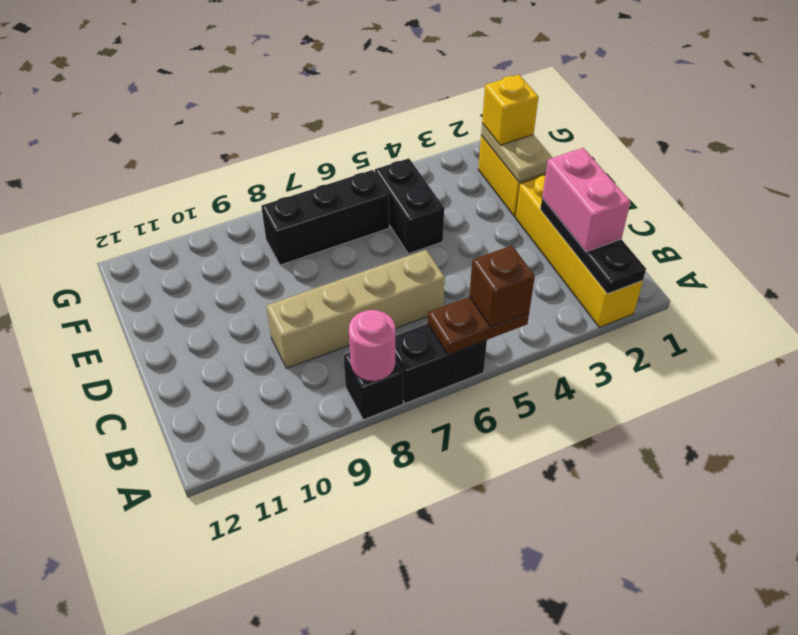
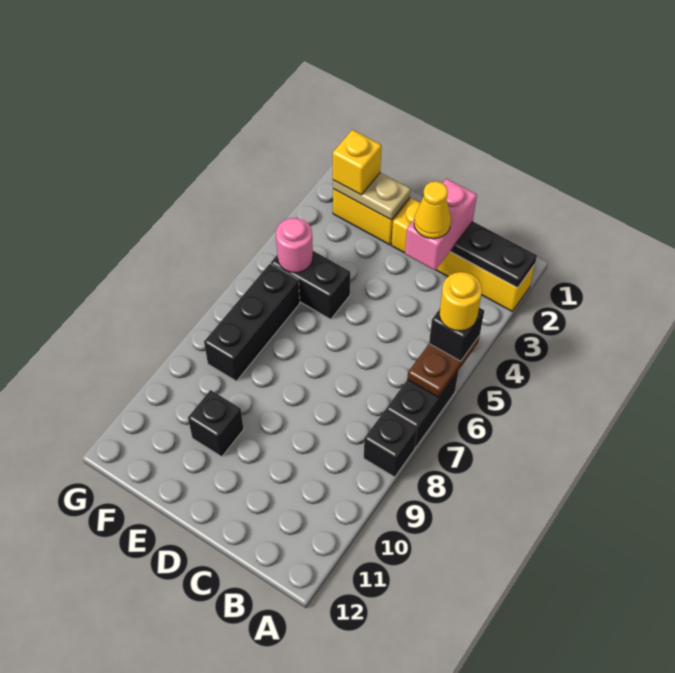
brown 1x1 brick [469,246,535,327] -> black 1x1 brick [429,308,484,361]
none -> yellow 1x1 round brick [439,272,482,331]
pink 1x1 round brick [349,310,395,381] -> pink 1x1 round brick moved to [276,218,313,273]
pink 1x2 brick [542,148,630,252] -> pink 1x2 brick turned to [405,179,477,270]
none -> yellow 1x1 cone [414,181,451,239]
tan 1x4 brick [266,250,445,368] -> none
none -> black 1x1 brick [188,390,244,457]

